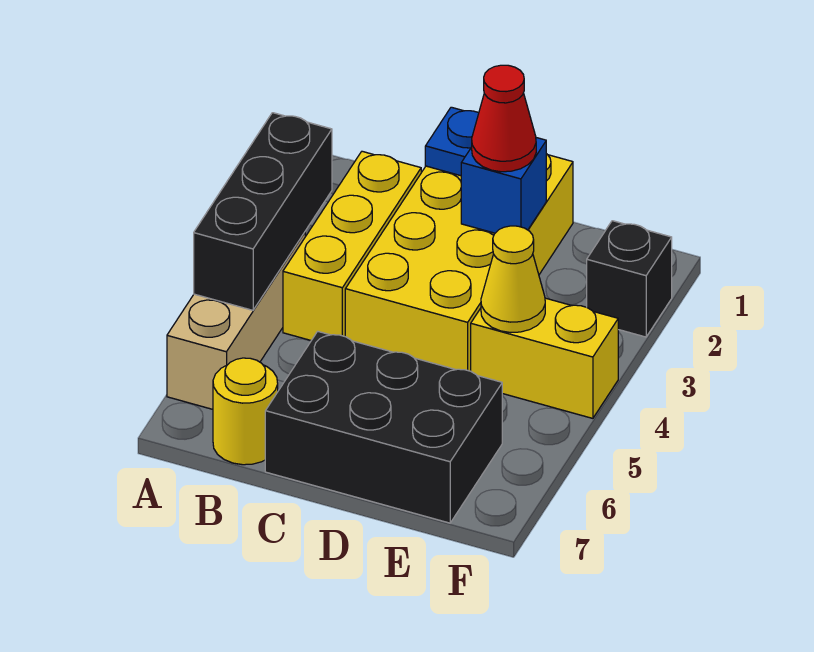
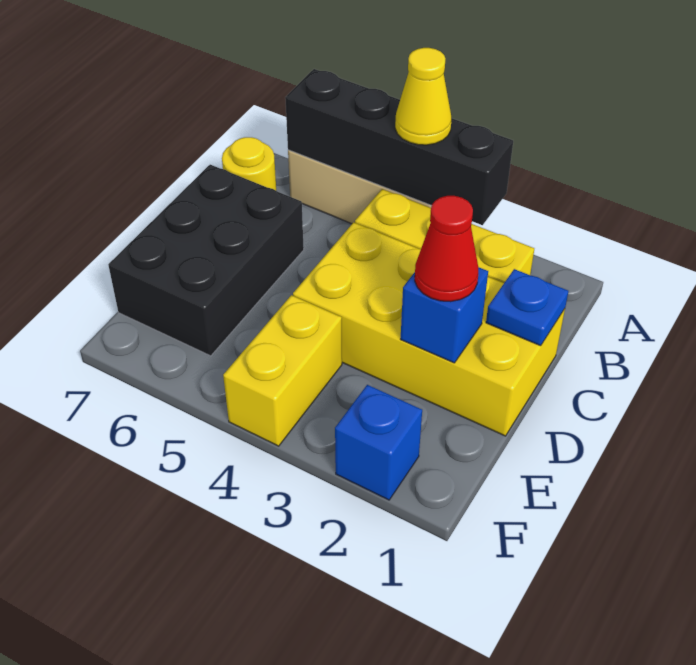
black 1x3 brick [194,113,332,310] -> black 1x4 brick [285,69,513,225]
yellow 1x1 cone [481,226,545,332] -> yellow 1x1 cone moved to [395,48,451,145]
black 1x1 brick [587,221,672,337] -> blue 1x1 brick [335,385,422,500]

